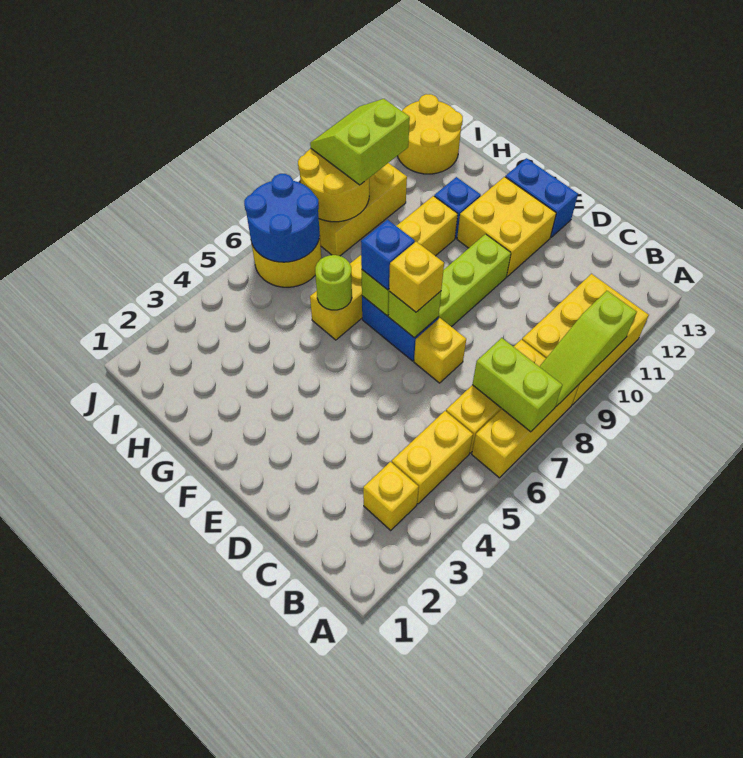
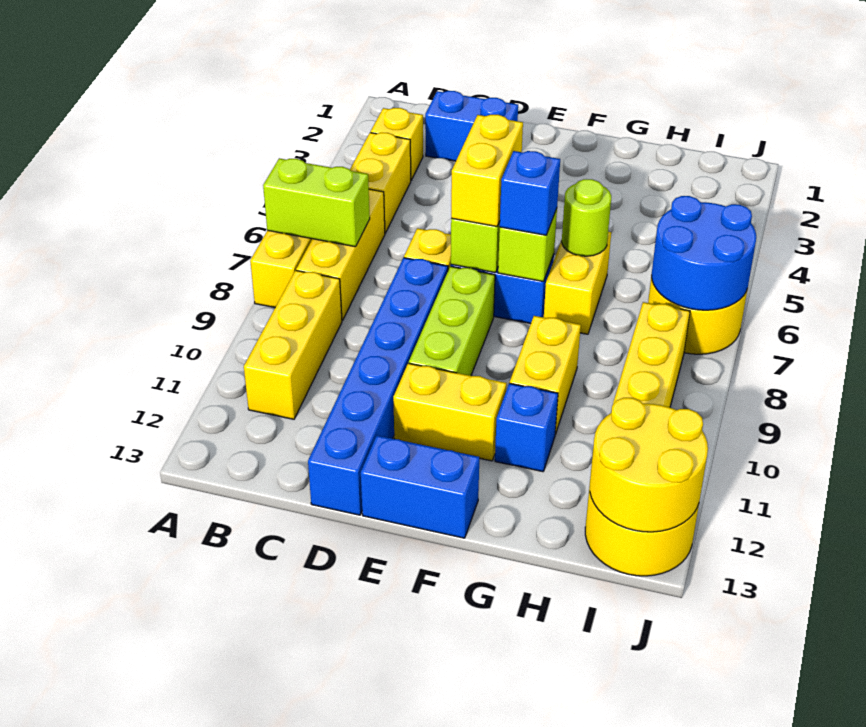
lime 1x3 slope [539,291,637,407] -> none
yellow 2x3 brick [522,274,649,405] -> yellow 1x3 brick [244,271,342,419]
none -> blue 1x2 brick [425,91,518,161]
none -> blue 1x6 brick [308,258,448,515]
yellow 1x1 brick [389,242,444,312] -> yellow 1x2 brick [451,115,523,226]
yellow 2x2 brick [457,177,556,277] -> yellow 1x2 brick [393,363,507,461]
yellow 2x2 round brick [298,149,369,222] -> yellow 2x2 round brick moved to [590,398,708,532]
lime 2x2 slope [310,99,410,185] -> none

